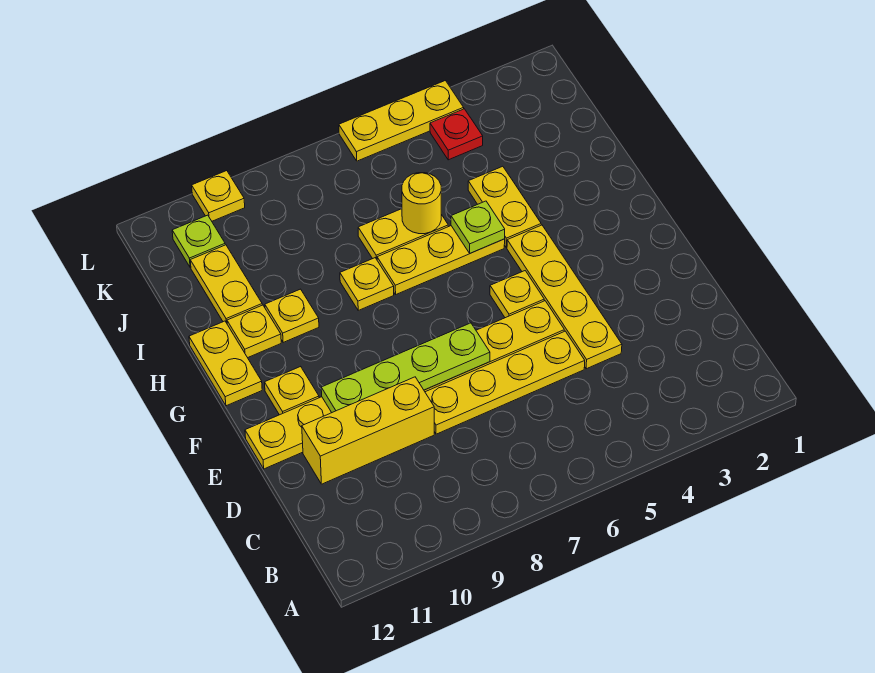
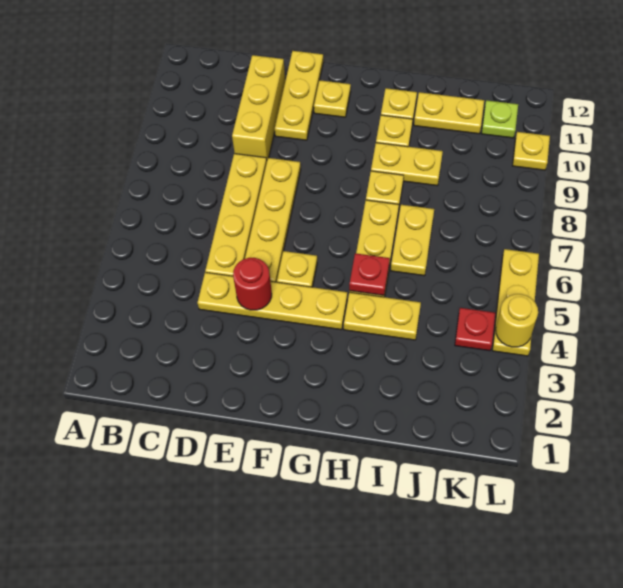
none -> red 1x1 round brick [233,258,272,310]
lime 1x4 plate [321,323,490,412] -> none
yellow 1x2 plate [189,321,262,406] -> yellow 1x2 plate moved to [371,143,443,186]
lime 1x1 plate [451,201,505,253] -> red 1x1 plate [349,253,390,295]
yellow 1x1 round brick [402,173,441,234] -> yellow 1x1 round brick moved to [496,294,538,347]

